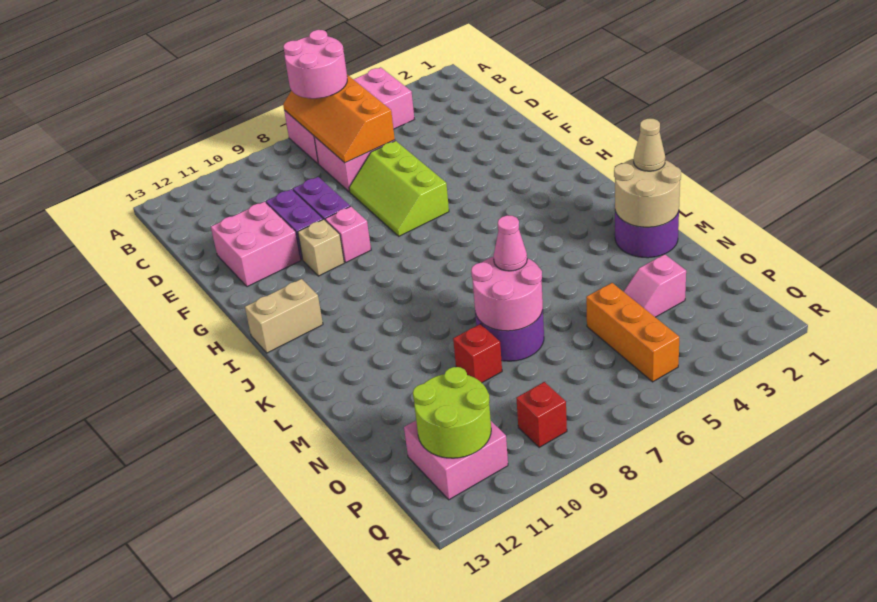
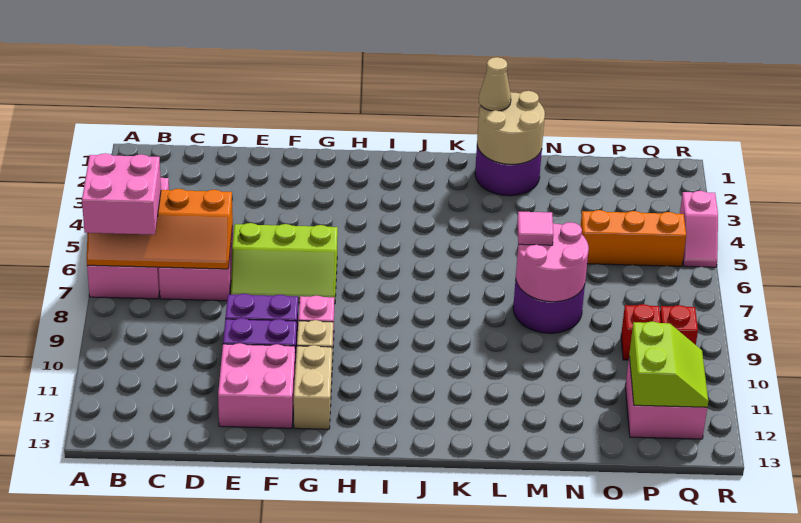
pink 2x2 round brick [283,30,347,99] -> pink 2x2 brick [82,153,161,235]
tan 1x2 brick [245,279,323,353] -> tan 1x2 brick moved to [294,345,332,429]
pink 1x1 cone [494,215,527,271] -> pink 1x1 tile [517,212,553,245]
red 1x1 brick [453,324,502,383] -> red 1x1 brick moved to [621,304,661,360]
pink 1x2 slope [624,254,686,317] -> pink 1x2 slope moved to [680,191,718,267]
lime 2x2 round brick [413,367,491,458] -> lime 2x2 slope [629,321,708,407]

